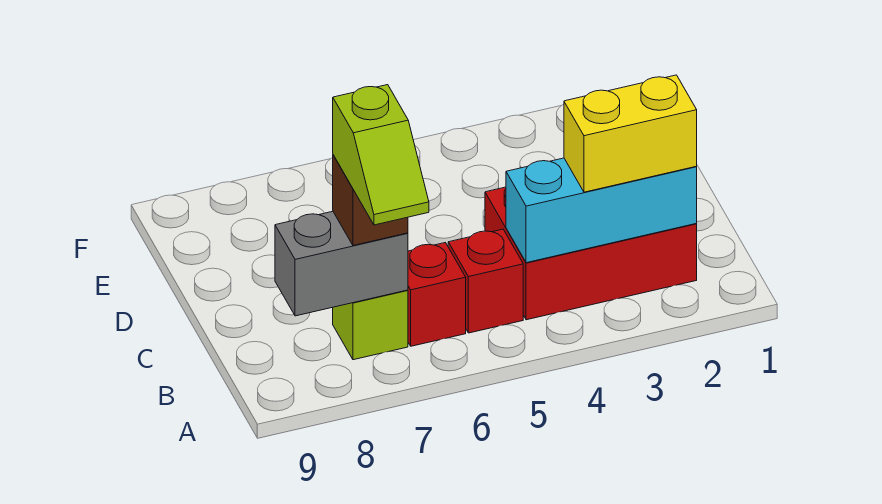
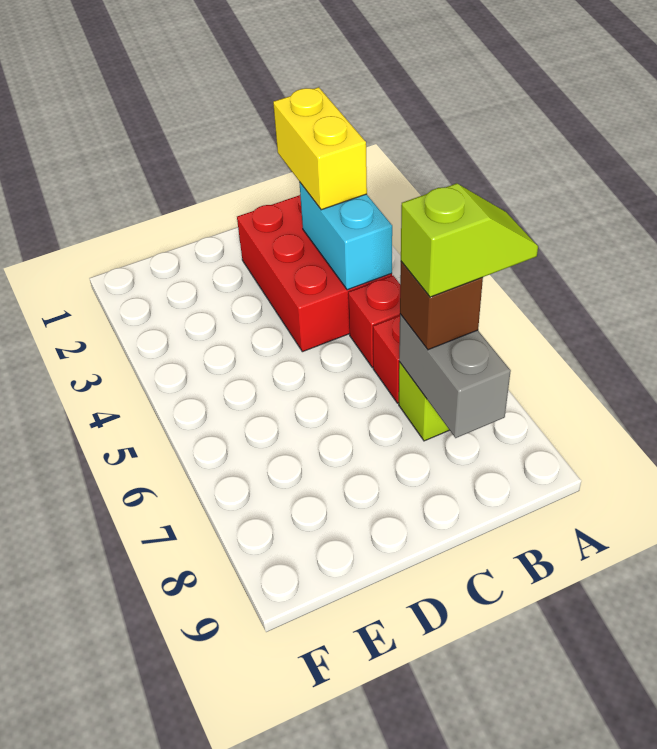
cyan 1x3 brick [506,158,697,263] -> cyan 1x2 brick [299,182,392,290]

